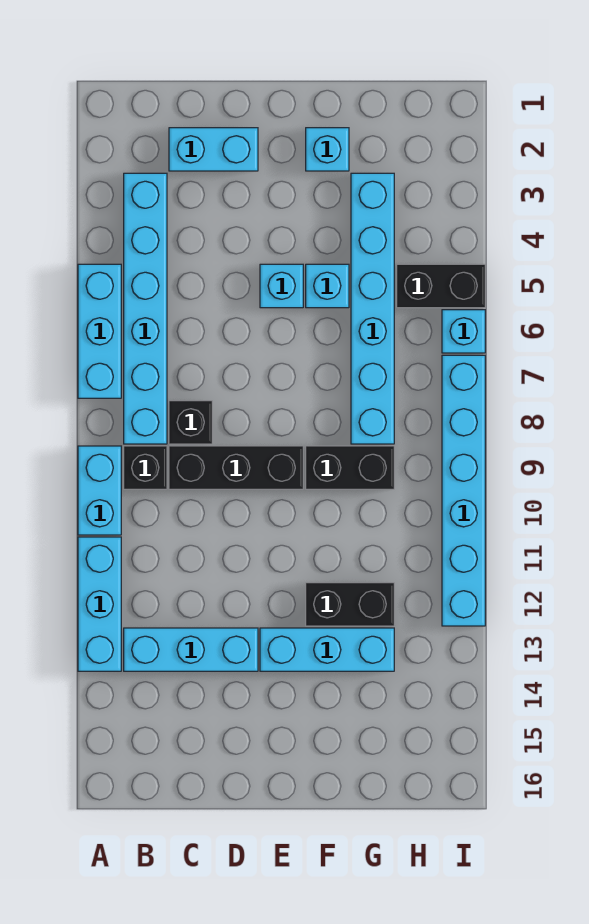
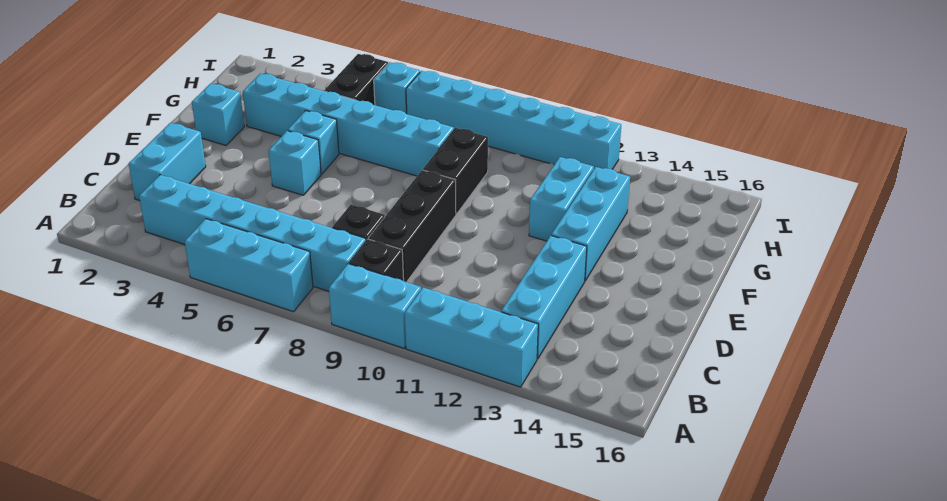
black 1x2 brick [306,583,394,626] -> cyan 1x2 brick [529,157,594,241]

